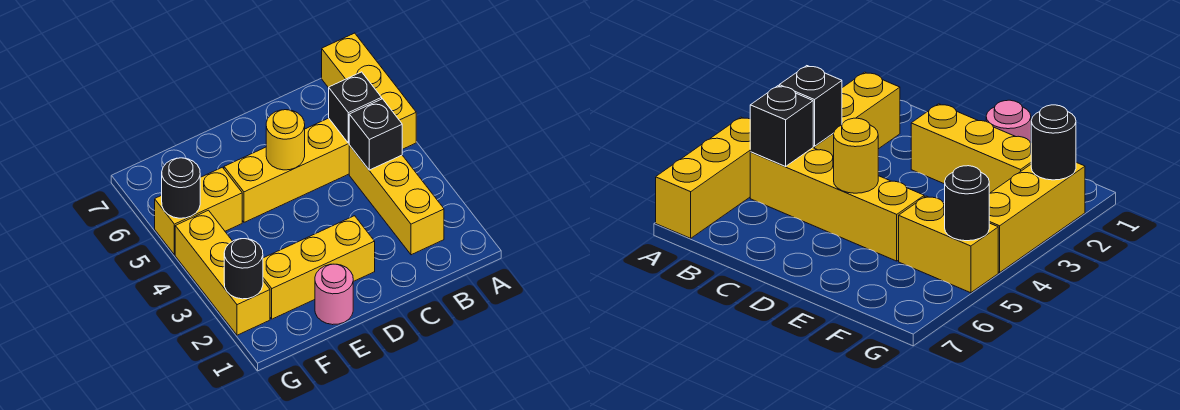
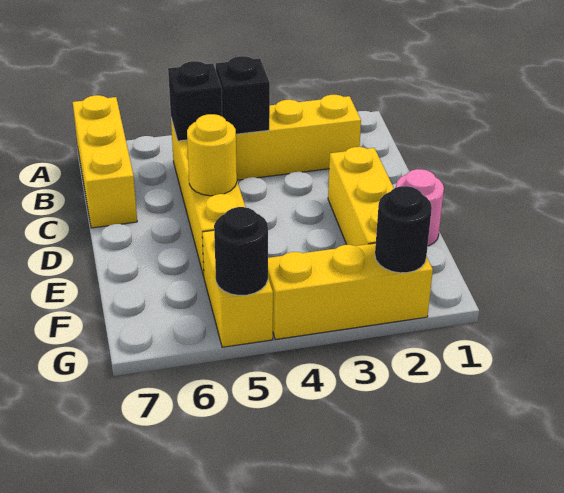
yellow 1x3 brick [322,33,416,149] -> yellow 1x3 brick turned to [73,95,137,228]

